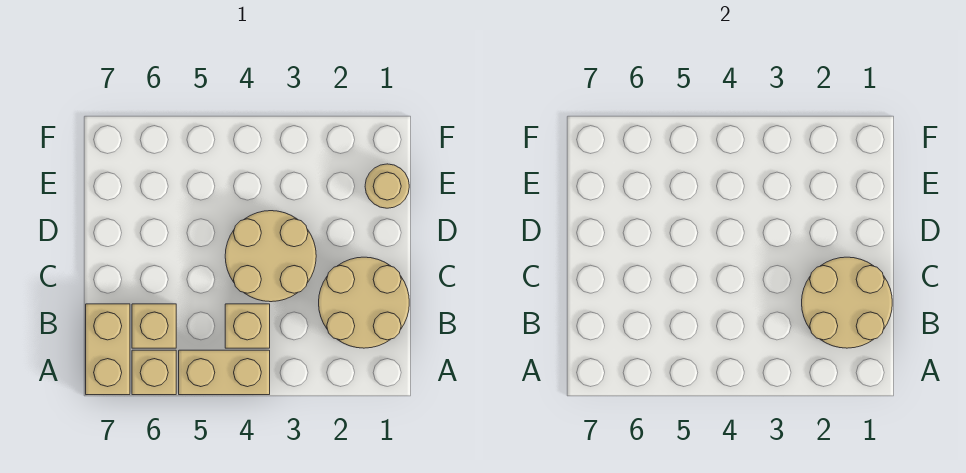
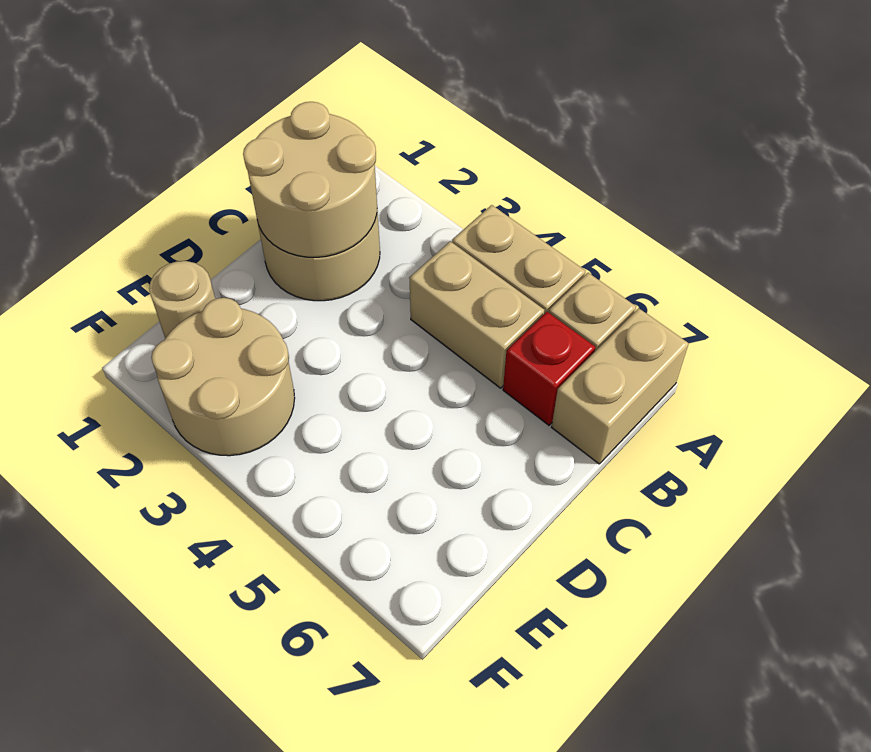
tan 1x1 brick [225,304,270,348] -> tan 1x2 brick [409,241,545,388]
tan 1x1 brick [132,304,176,348] -> red 1x1 brick [503,312,595,425]
tan 2x2 round brick [225,211,316,302] -> tan 2x2 round brick moved to [151,298,295,456]

